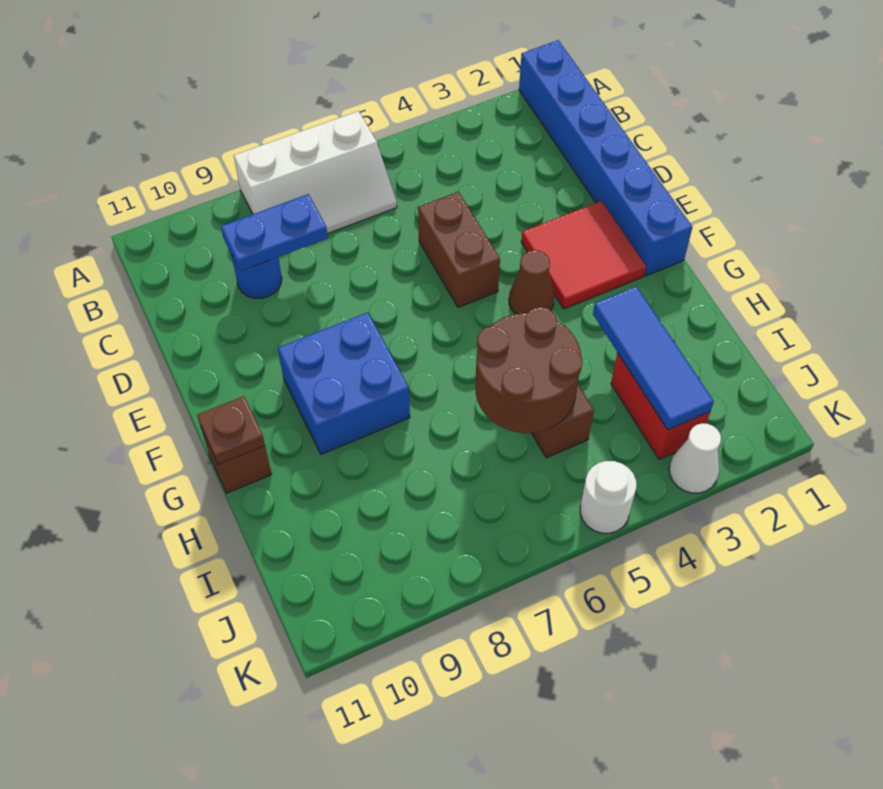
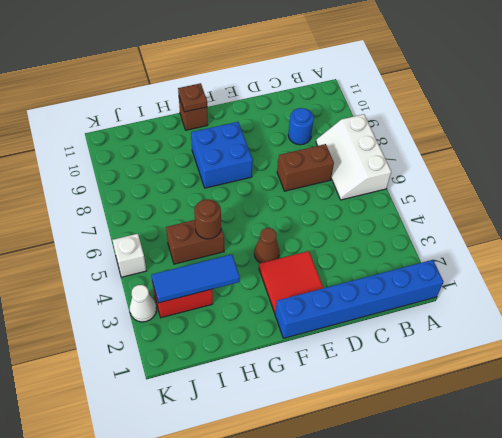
blue 1x2 plate [221,194,328,271] -> none
brown 1x2 brick [418,192,500,308] -> brown 1x2 brick moved to [277,144,334,191]
brown 2x2 round brick [475,307,582,433] -> brown 1x1 round brick [194,199,221,239]
white 1x1 round brick [580,461,636,533] -> white 1x1 brick [113,234,146,277]

